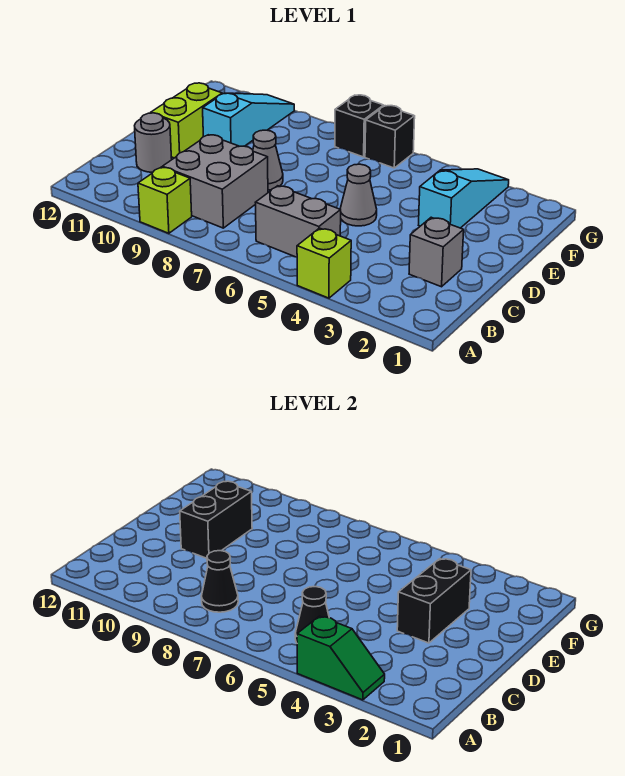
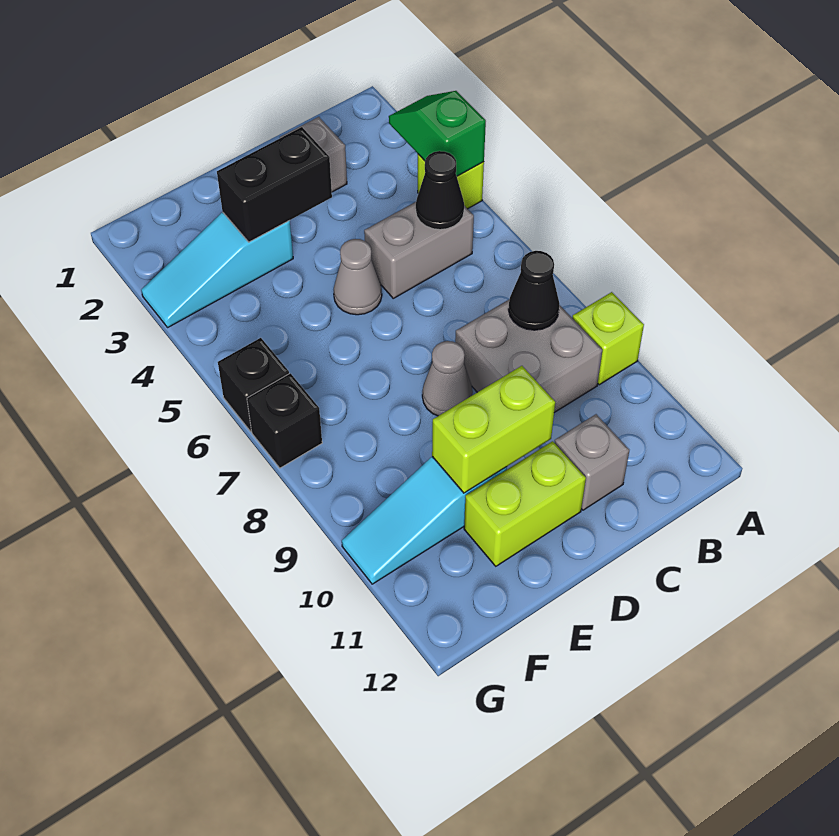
grey 1x2 brick [255,186,341,257] -> grey 1x2 brick turned to [364,202,474,298]
grey 1x1 round brick [135,113,172,172] -> grey 1x1 brick [555,414,629,510]
black 1x2 brick [180,481,252,558] -> lime 1x2 brick [432,366,555,493]

